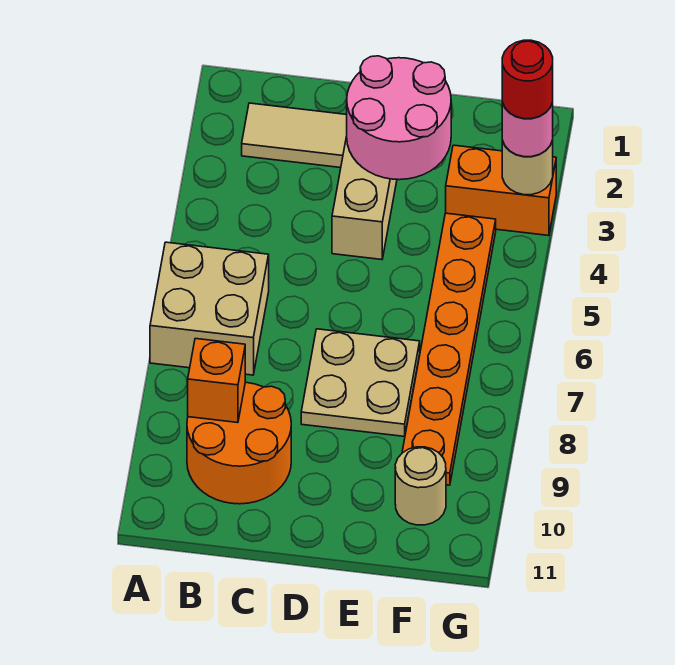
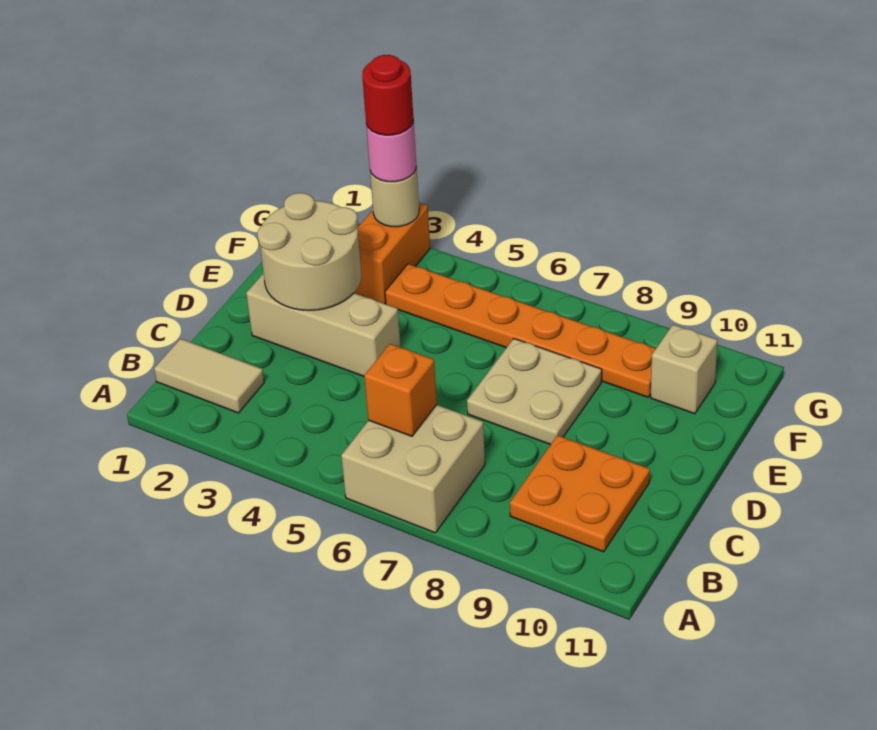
tan 1x2 tile [242,103,347,168] -> tan 1x2 tile turned to [154,339,264,413]
orange 2x2 round brick [187,382,291,504] -> orange 2x2 plate [510,435,650,552]
orange 1x1 brick [188,339,245,423] -> orange 1x1 brick moved to [364,344,437,436]
pink 2x2 round brick [347,56,451,180] -> tan 2x2 round brick [257,193,361,310]
tan 1x1 round brick [395,447,446,525] -> tan 1x1 brick [651,325,717,414]

